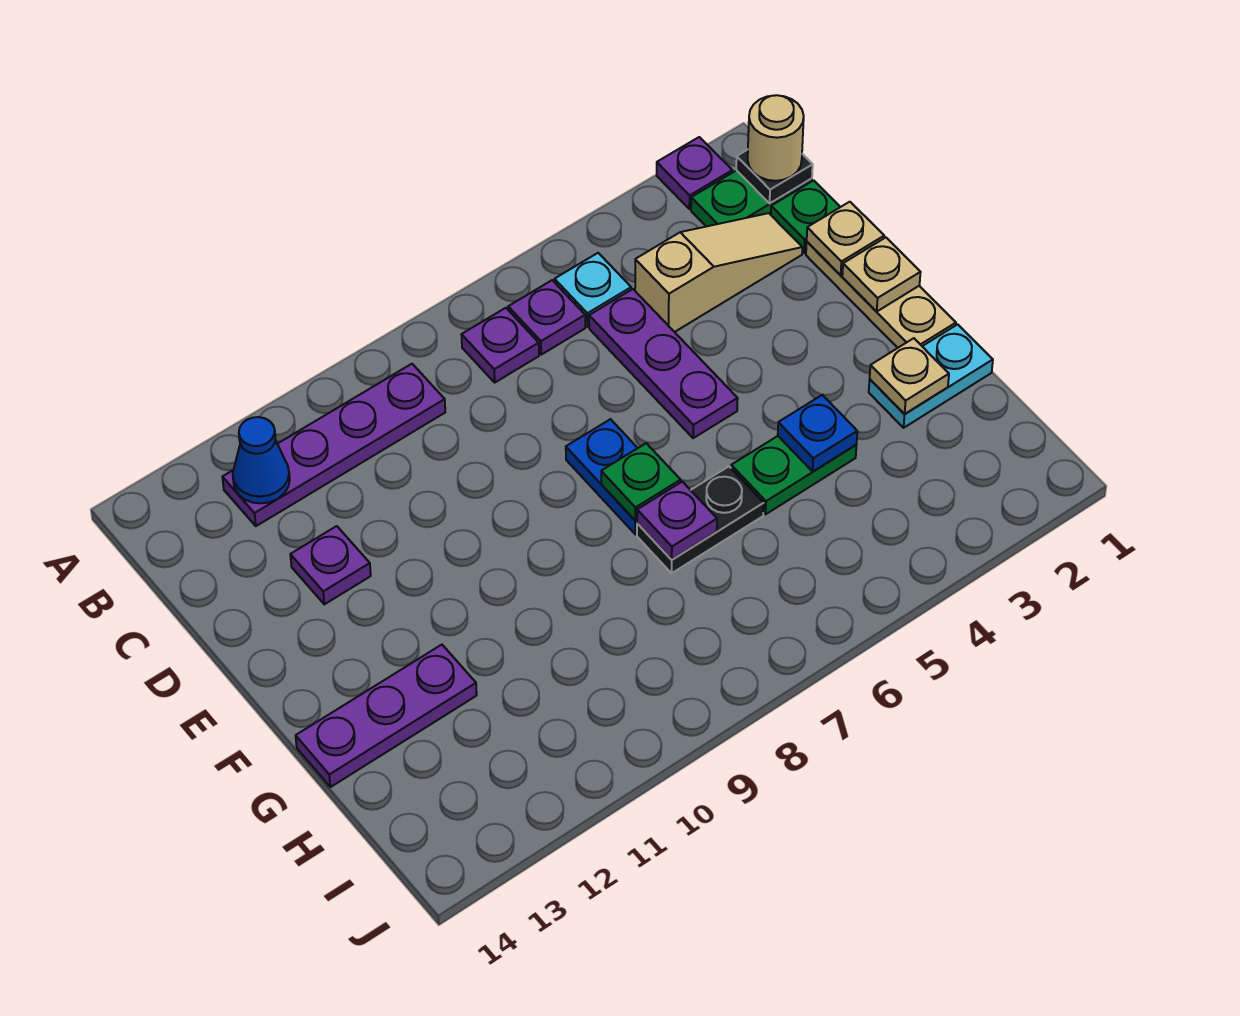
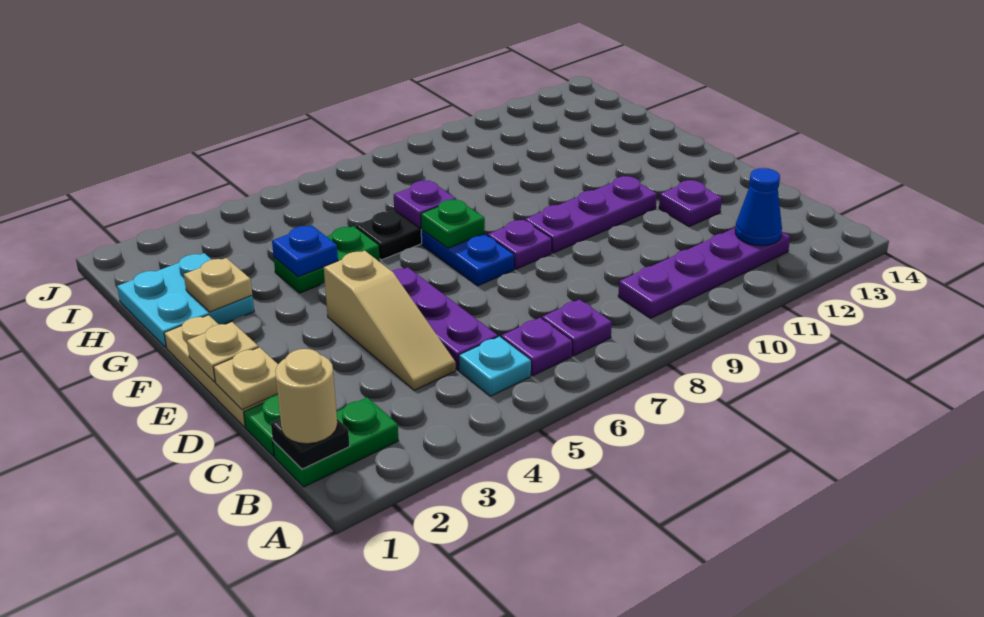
purple 1x1 plate [657,137,732,209] -> purple 1x1 plate moved to [488,220,552,269]
tan 1x3 slope [635,213,802,332] -> tan 1x3 slope turned to [324,251,456,390]
cyan 1x2 plate [869,324,993,428] -> cyan 2x2 plate [117,253,254,347]
purple 1x3 plate [296,645,477,787] -> purple 1x3 plate moved to [525,176,657,253]

